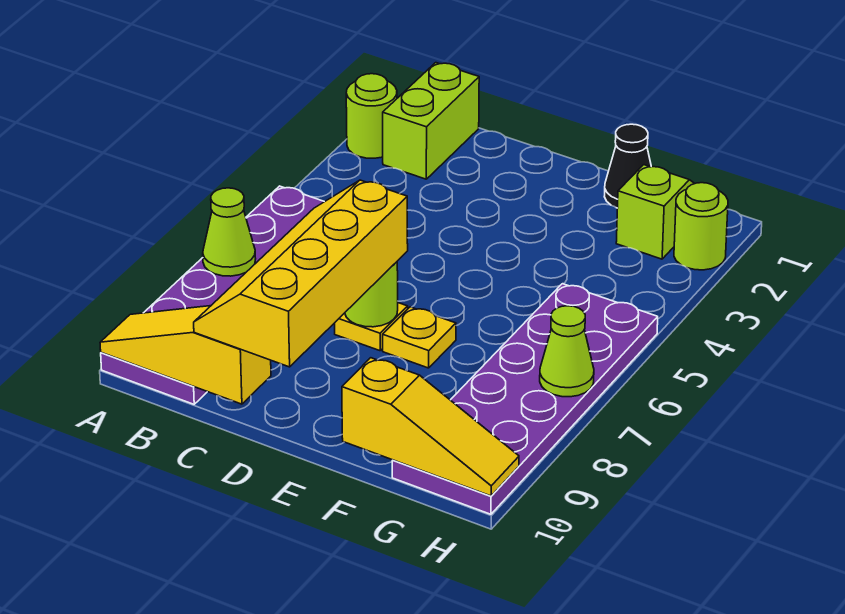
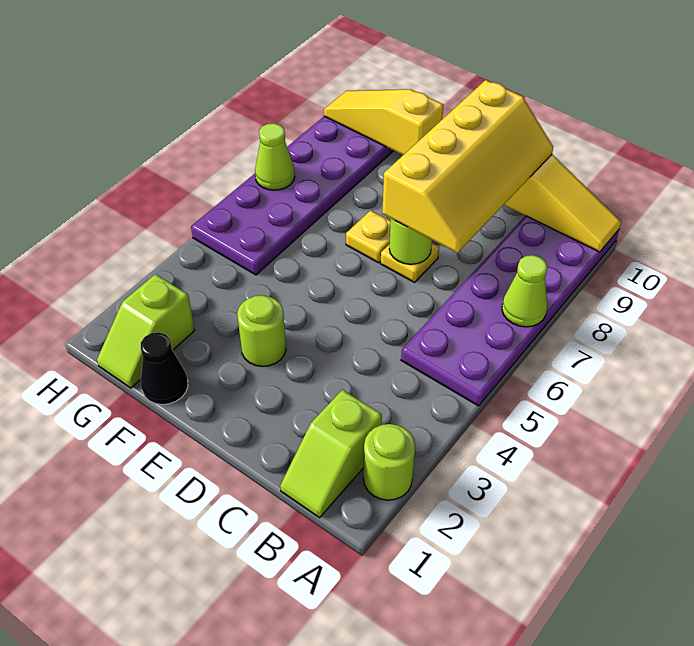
lime 1x2 brick [383,63,479,179] -> lime 1x2 slope [280,390,382,518]
lime 1x1 round brick [674,183,728,270] -> lime 1x1 round brick moved to [237,295,286,366]

